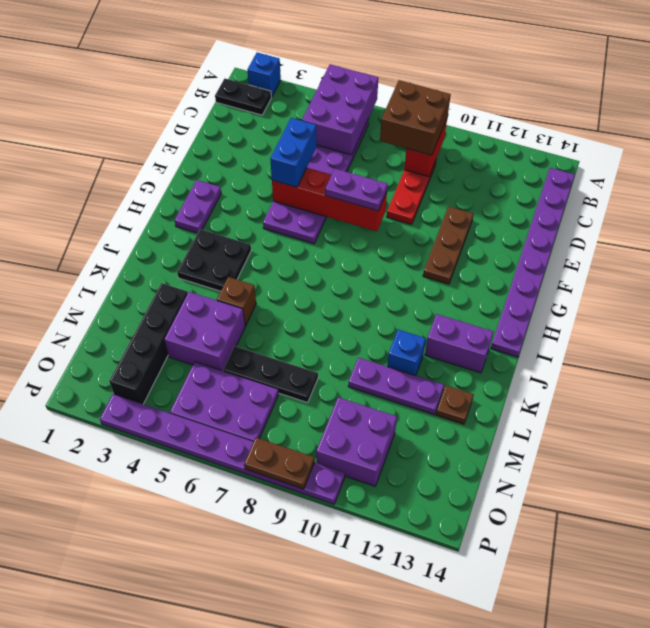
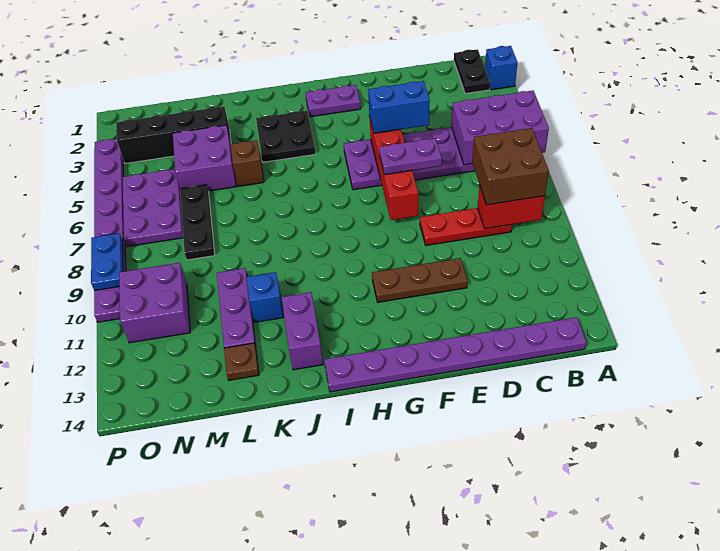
purple 1x2 plate [325,169,388,211] -> purple 1x2 plate turned to [379,138,442,175]
brown 1x2 plate [244,438,315,489] -> blue 1x2 plate [91,233,123,291]

